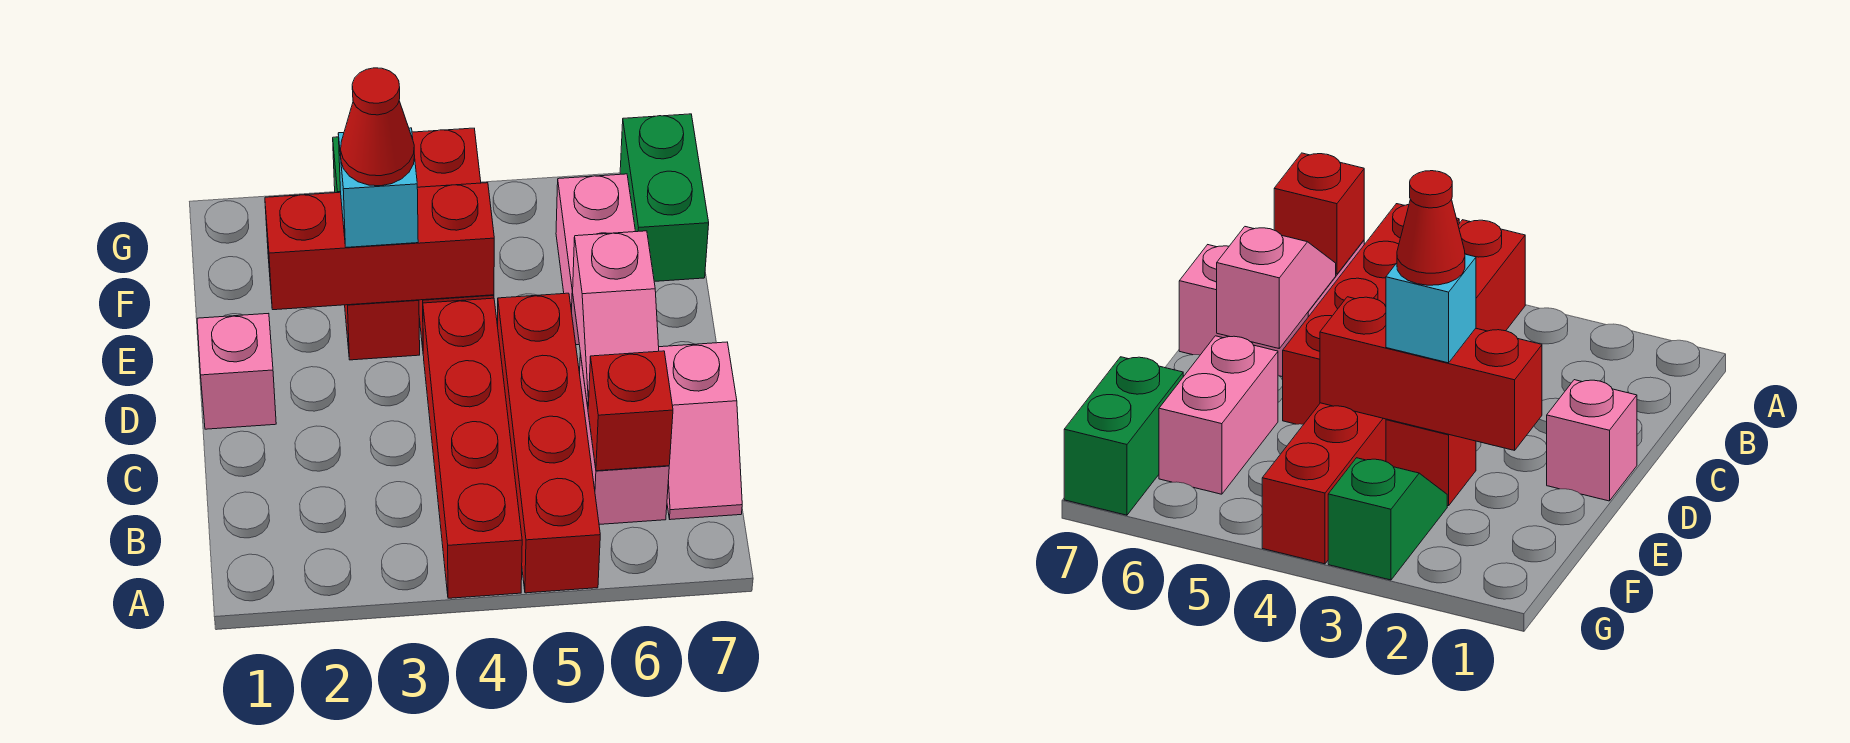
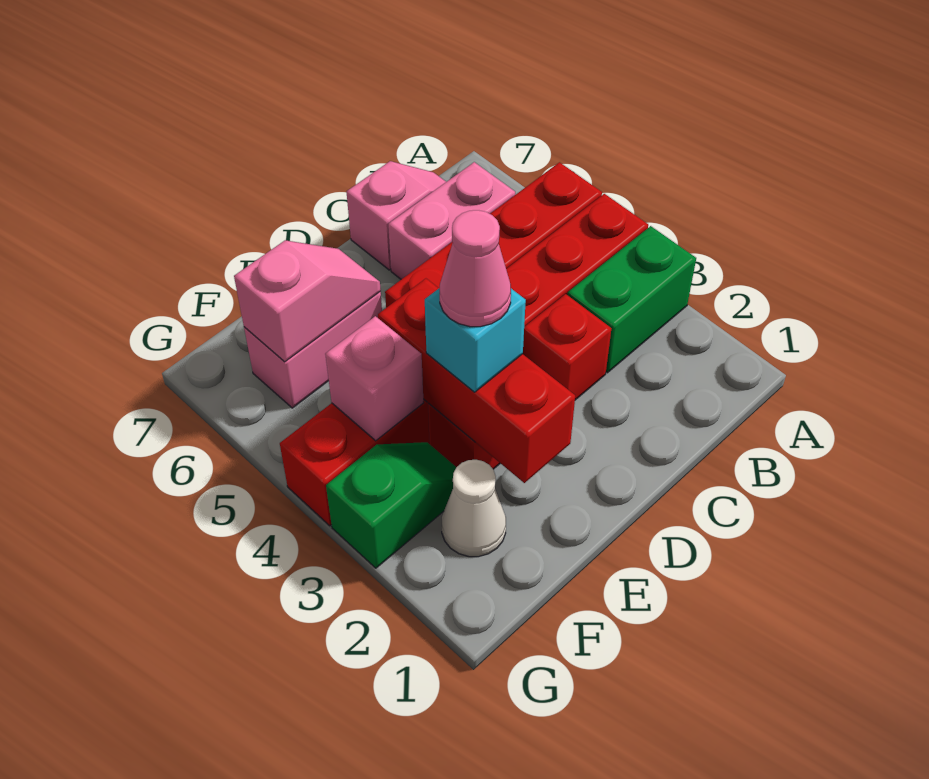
red 1x1 brick [588,351,673,471] -> red 1x1 brick moved to [523,294,611,400]
pink 1x2 slope [572,231,659,406] -> pink 1x2 slope moved to [234,240,381,362]
pink 1x1 brick [197,313,276,429] -> pink 1x1 brick moved to [325,316,424,441]
red 1x1 cone [341,68,414,186] -> pink 1x1 cone [440,210,511,327]
none -> white 1x1 cone [442,460,506,557]
green 1x2 brick [620,114,709,281] -> green 1x2 brick moved to [568,226,696,373]

